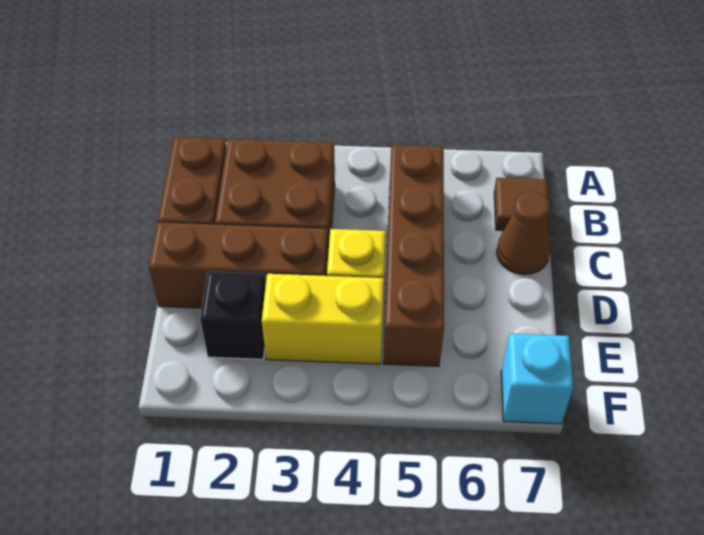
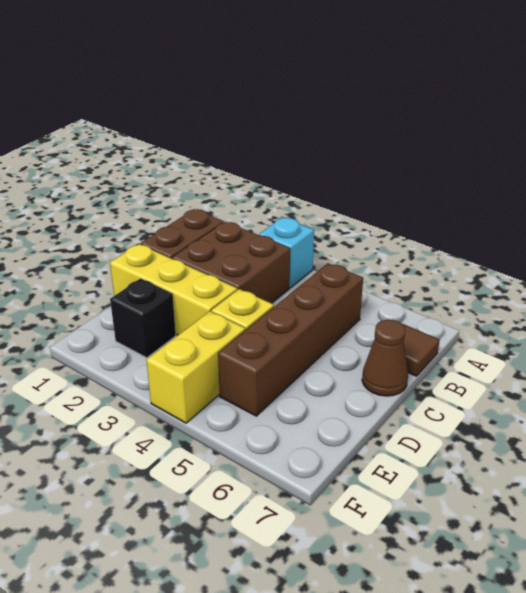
brown 1x3 brick [149,222,328,308] -> yellow 1x3 brick [110,244,237,335]
yellow 1x2 brick [262,274,384,364] -> yellow 1x2 brick turned to [146,311,245,423]
cyan 1x1 brick [501,334,573,424] -> cyan 1x1 brick moved to [259,218,314,288]

